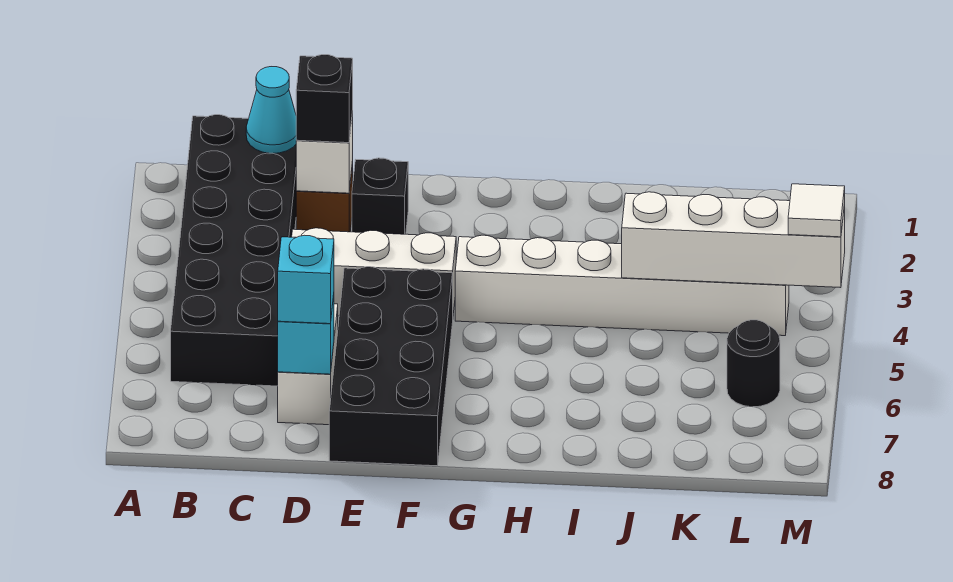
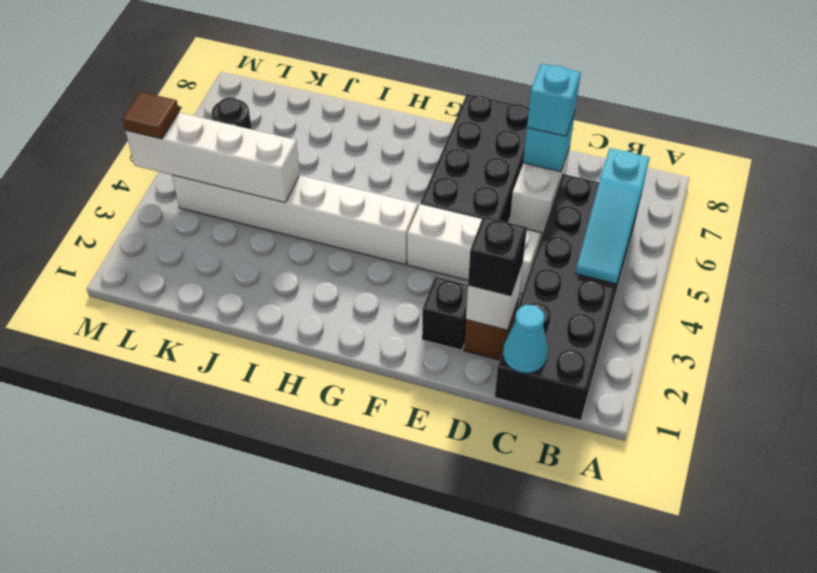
none -> cyan 1x3 slope [575,148,650,284]
white 1x1 tile [788,184,845,237] -> brown 1x1 tile [122,92,179,139]

